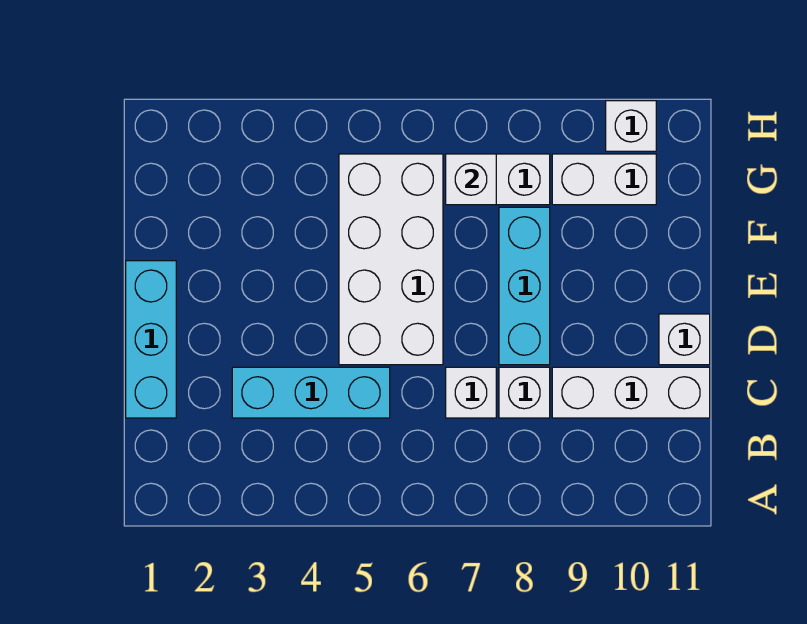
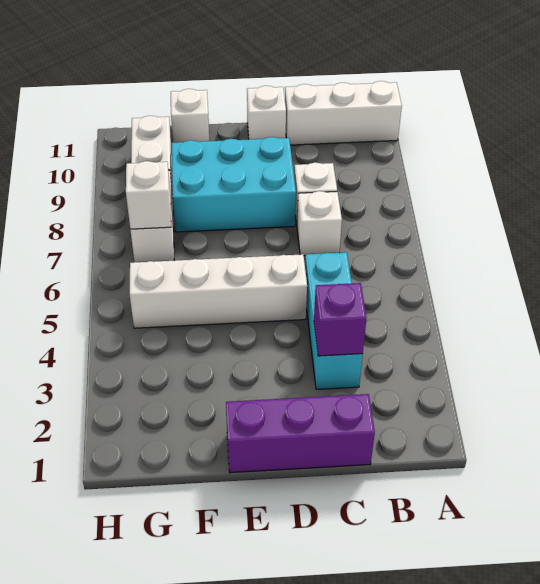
cyan 1x3 brick [126,261,176,418] -> purple 1x3 brick [226,394,375,473]
none -> purple 1x1 brick [314,283,366,356]
white 1x3 brick [552,367,710,418] -> white 1x3 brick turned to [285,81,402,145]
white 2x4 brick [339,154,443,365] -> white 1x4 brick [130,254,307,328]
cyan 1x3 brick [499,207,550,365] -> cyan 2x3 brick [172,137,296,232]
white 1x1 brick [606,101,656,151] -> white 1x1 brick moved to [171,89,209,143]

